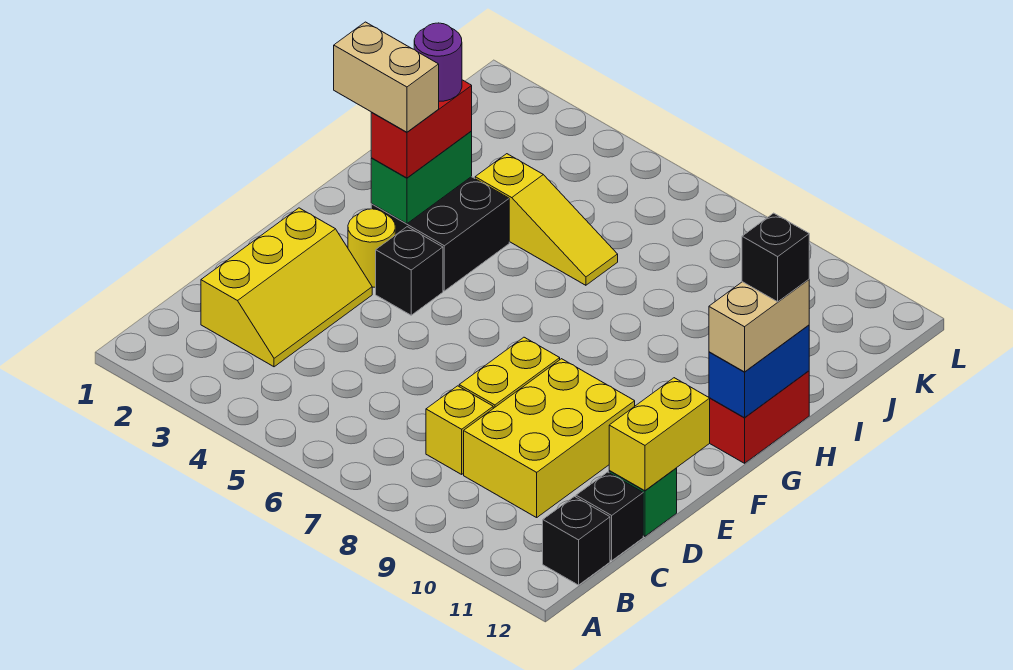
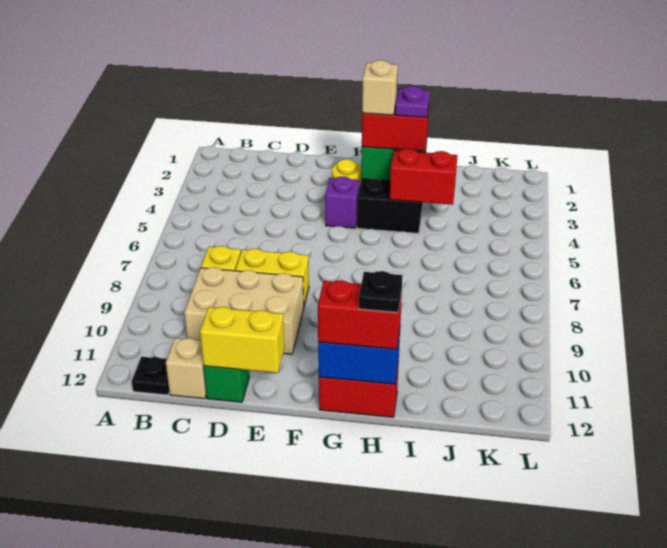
black 1x1 brick [543,497,610,585] -> black 1x1 plate [132,357,169,395]
yellow 2x3 slope [201,208,372,367] -> none
yellow 2x3 brick [464,359,635,518] -> tan 2x3 brick [184,267,304,354]
black 1x1 brick [576,472,643,561] -> tan 1x1 brick [166,338,206,399]
black 1x1 brick [376,227,443,315] -> purple 1x1 brick [325,176,360,228]
tan 1x2 brick [334,22,439,132] -> tan 1x1 brick [362,60,398,115]
tan 1x2 brick [709,279,809,372] -> red 1x2 brick [318,280,402,349]
purple 1x1 round brick [414,23,462,101] -> purple 1x1 plate [395,86,430,118]
none -> red 1x2 brick [390,149,457,205]
black 1x1 brick [742,213,809,302] -> black 1x1 plate [359,271,403,312]
yellow 1x3 slope [475,154,618,285] -> none

